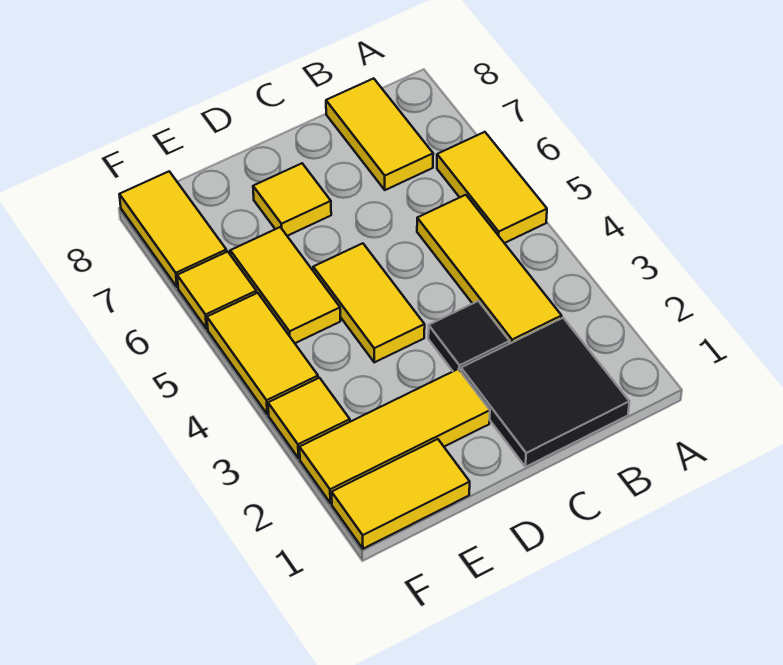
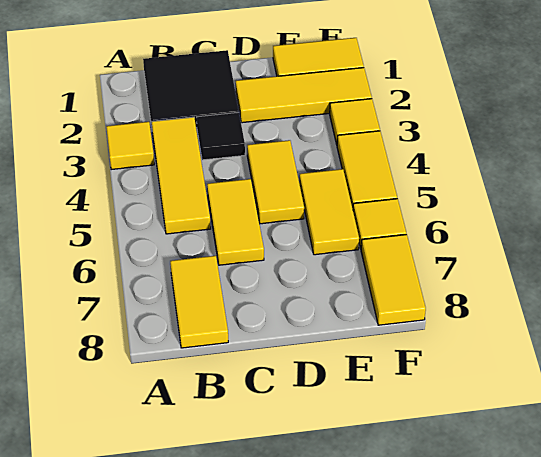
yellow 1x2 tile [437,132,547,243] -> yellow 1x2 tile moved to [207,179,264,265]
yellow 1x1 tile [253,163,331,236] -> yellow 1x1 tile moved to [106,122,154,170]

